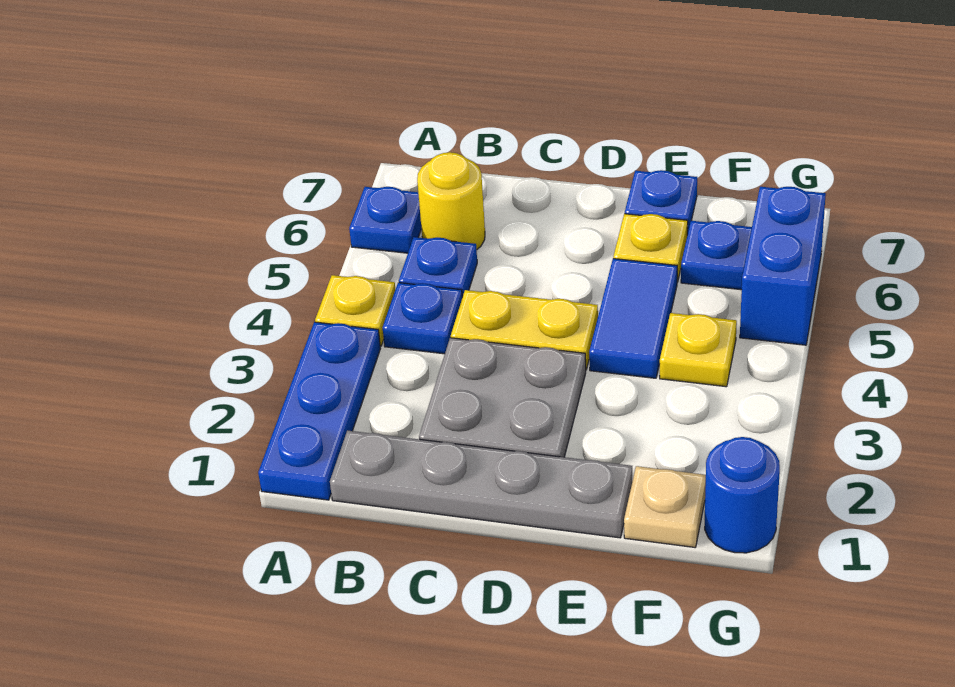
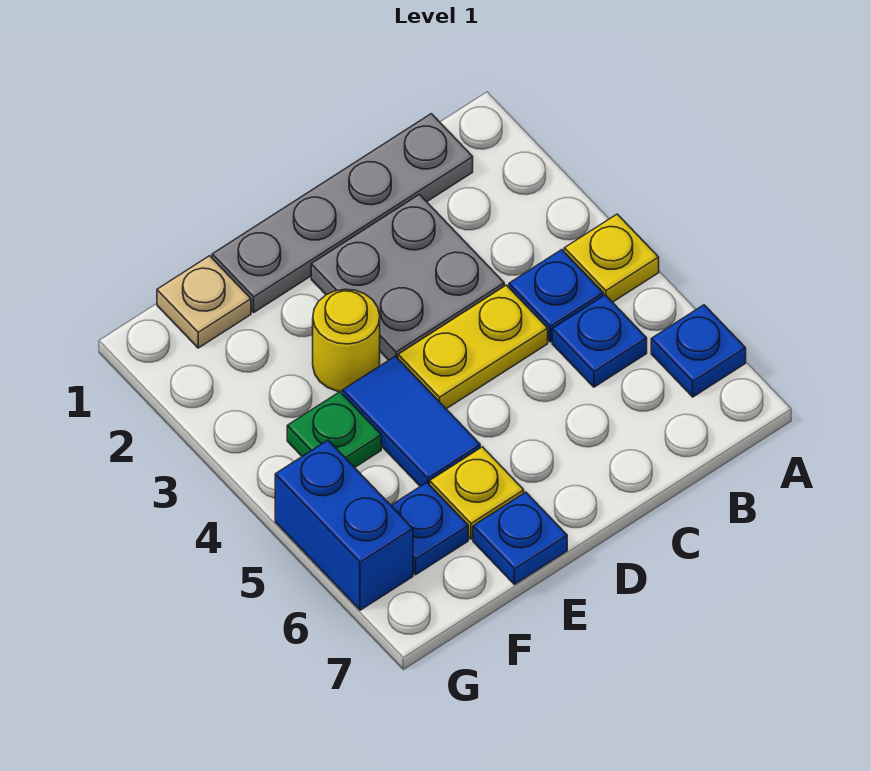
blue 1x3 plate [258,322,381,500] -> none
yellow 1x1 round brick [417,152,485,250] -> yellow 1x1 round brick moved to [313,289,380,392]
yellow 1x1 plate [660,313,737,387] -> green 1x1 plate [287,392,381,468]
blue 1x1 round brick [705,437,780,553] -> none

